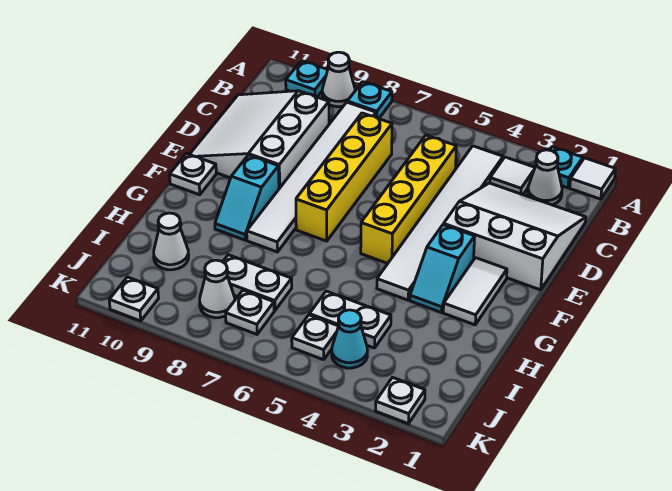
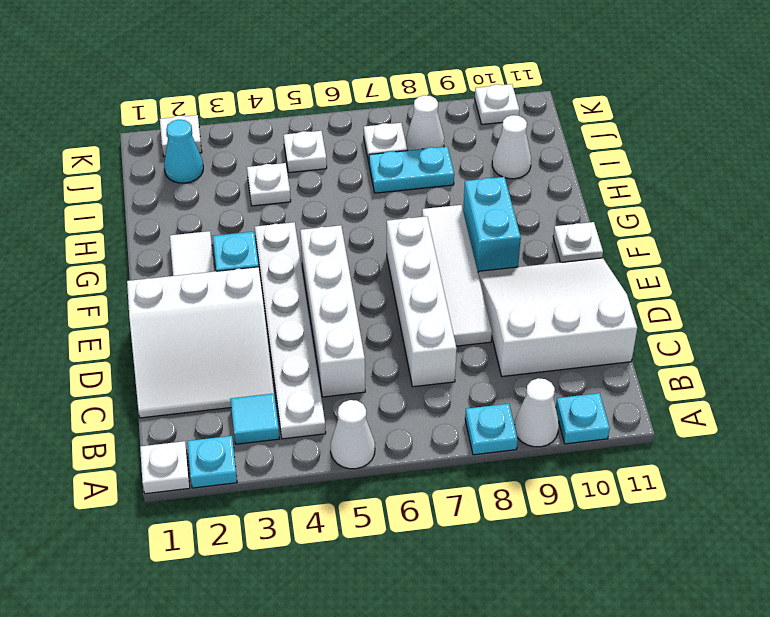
white 1x1 tile [570,158,615,199] -> white 1x1 plate [140,441,190,494]
white 1x1 cone [528,150,562,205] -> white 1x1 cone moved to [331,400,375,469]
white 1x1 tile [490,157,535,195] -> cyan 1x1 tile [230,394,279,444]
white 1x6 tile [377,146,503,300] -> white 1x6 plate [255,222,326,439]
white 1x6 tile [247,102,376,252] -> white 1x4 tile [422,205,492,346]
yellow 1x4 brick [361,135,456,263] -> white 1x4 brick [300,225,365,397]
yellow 1x4 brick [296,113,392,241] -> white 1x4 brick [387,216,457,387]
white 3x3 slope [190,91,329,189] -> white 3x3 slope turned to [478,258,637,376]
cyan 1x2 slope [215,155,279,240] -> cyan 1x2 brick [463,177,521,272]
white 1x2 plate [309,291,391,348] -> white 1x1 plate [247,163,291,206]
white 1x2 plate [223,255,292,311] -> cyan 1x2 plate [369,147,454,193]
cyan 1x1 cone [332,310,367,368] -> cyan 1x1 cone moved to [164,120,203,183]

